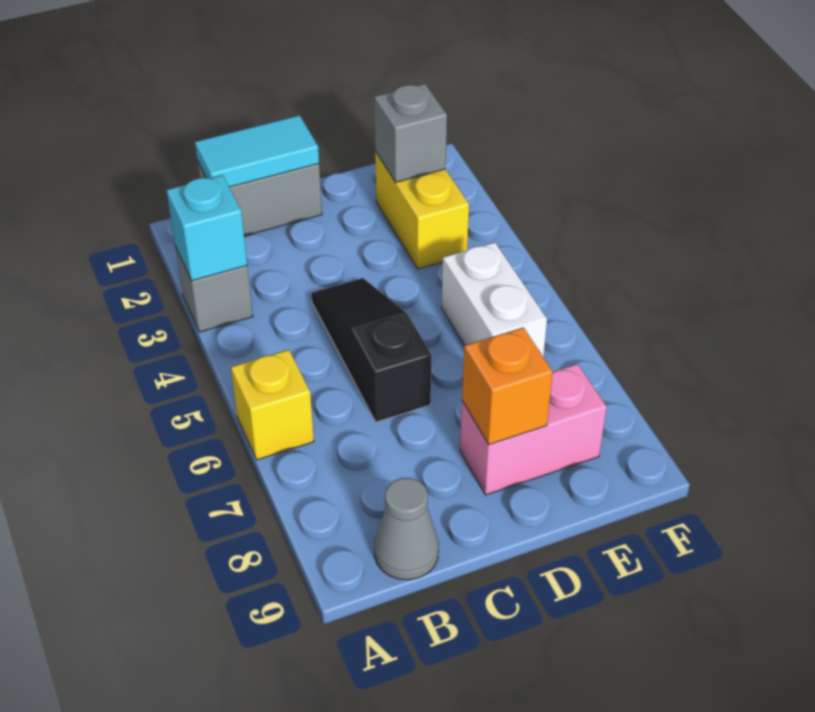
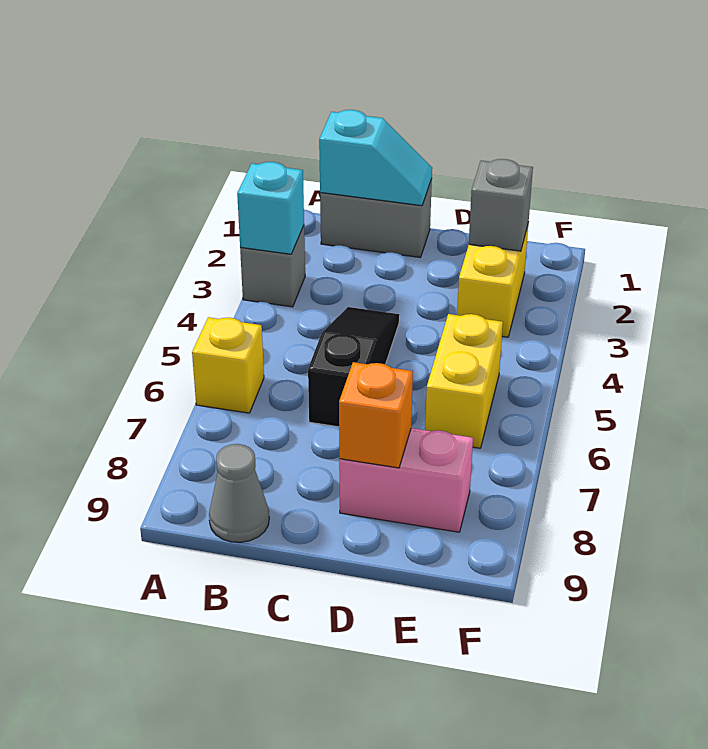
cyan 1x2 tile [195,115,319,187] -> cyan 1x2 slope [319,110,432,206]
white 1x2 brick [442,242,547,356] -> yellow 1x2 brick [425,314,503,448]

